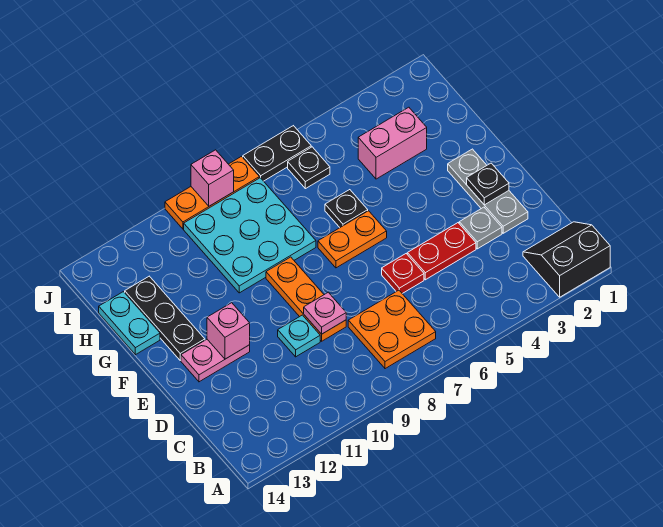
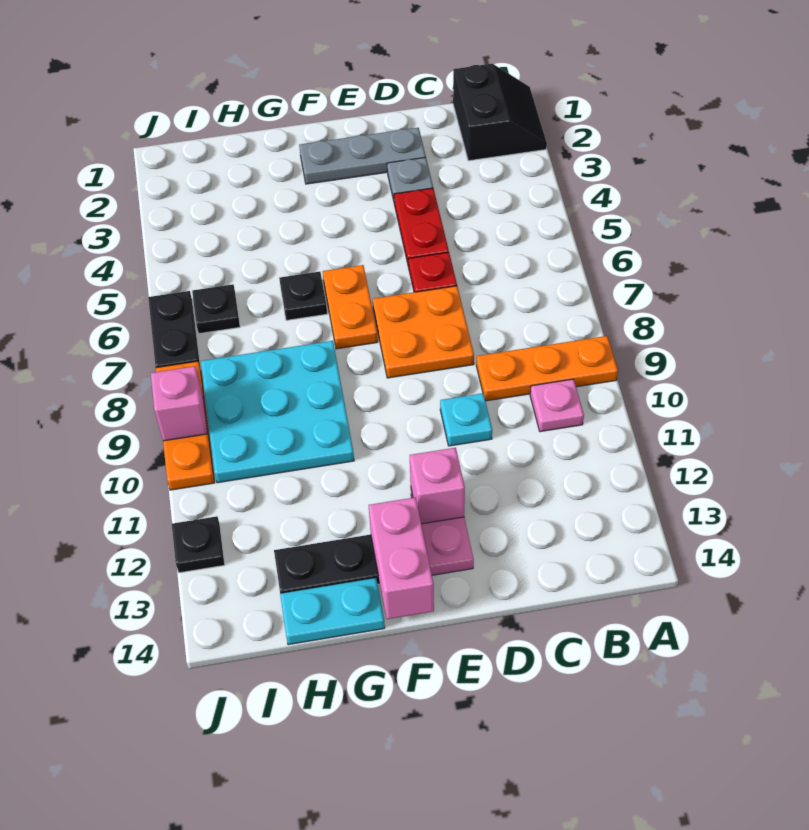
black 2x2 slope [523,222,610,297] -> black 2x2 slope turned to [453,64,547,161]
orange 2x2 plate [348,290,436,369] -> orange 2x2 plate moved to [373,286,474,378]
orange 1x3 plate [266,257,346,341] -> orange 1x3 plate moved to [476,336,618,401]
pink 1x1 plate [304,292,346,334] -> pink 1x1 plate moved to [530,379,584,432]
black 1x1 plate [467,163,509,205] -> black 1x1 plate moved to [172,516,225,573]
pink 1x2 brick [358,107,427,179] -> pink 1x2 brick moved to [369,497,434,619]

